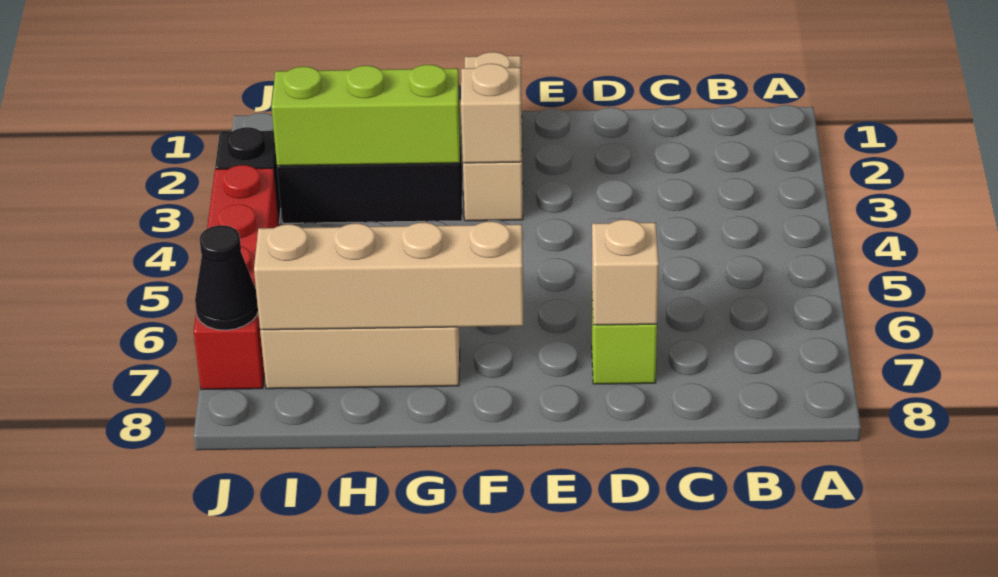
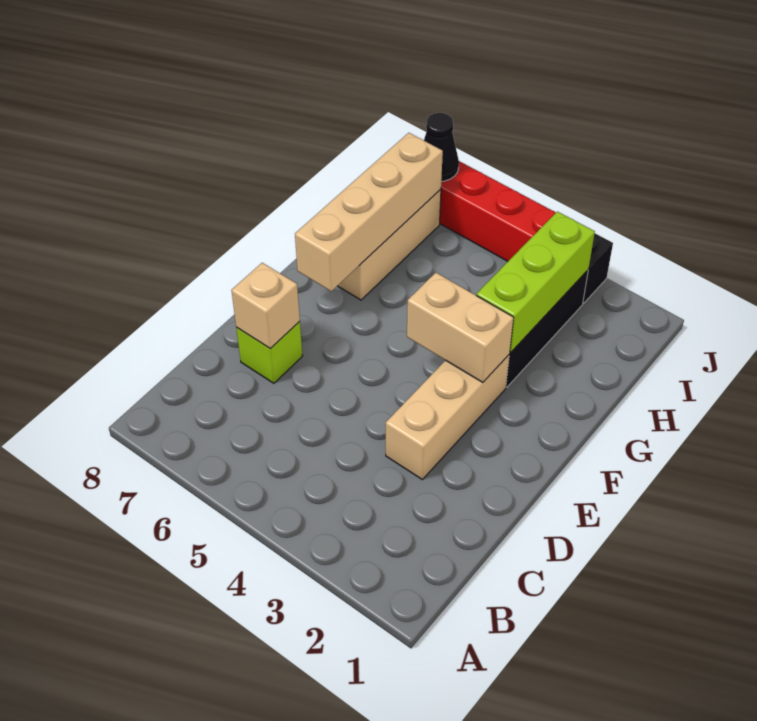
tan 1x3 brick [463,52,523,221] -> tan 1x3 brick turned to [386,355,509,479]
tan 1x1 brick [461,64,522,163] -> tan 1x2 brick [407,273,514,382]

